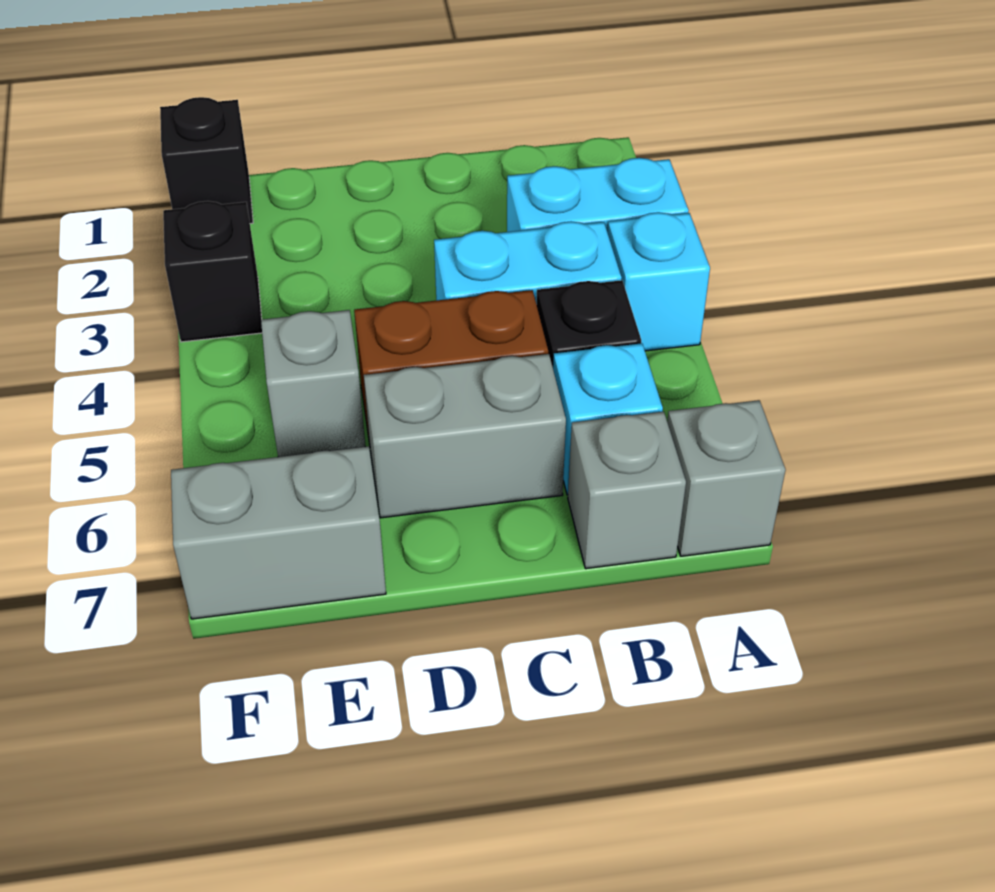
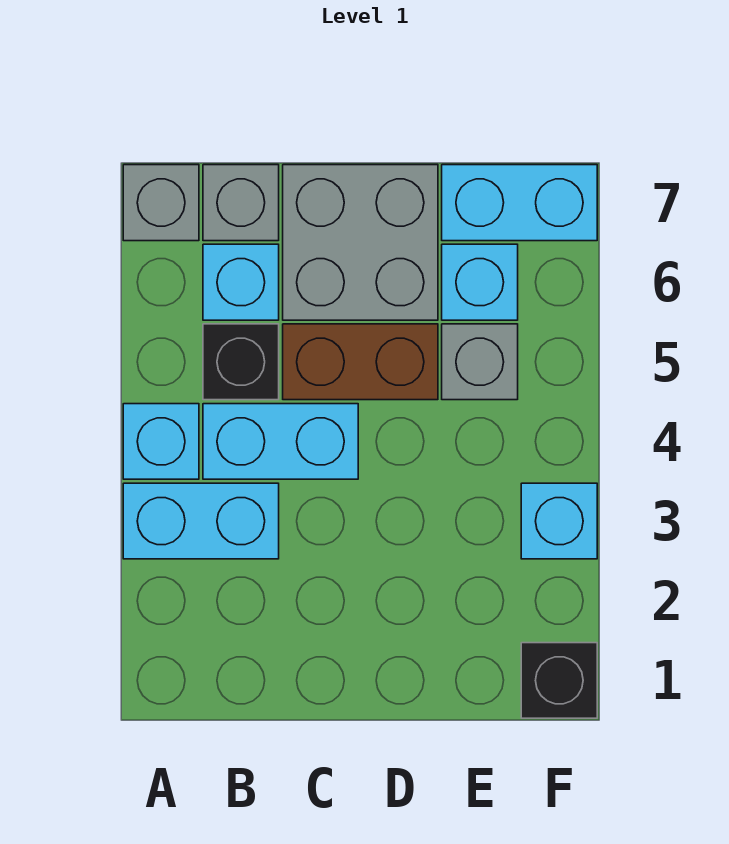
grey 1x2 brick [364,354,566,518] -> grey 2x2 brick [283,165,438,320]
none -> cyan 1x1 brick [442,244,518,320]
grey 1x2 brick [171,446,386,619] -> cyan 1x2 brick [442,165,597,241]
black 1x1 brick [163,201,262,342] -> cyan 1x1 brick [521,483,597,559]

